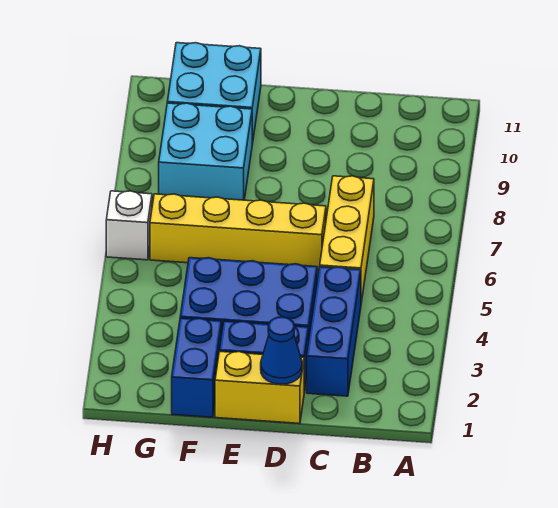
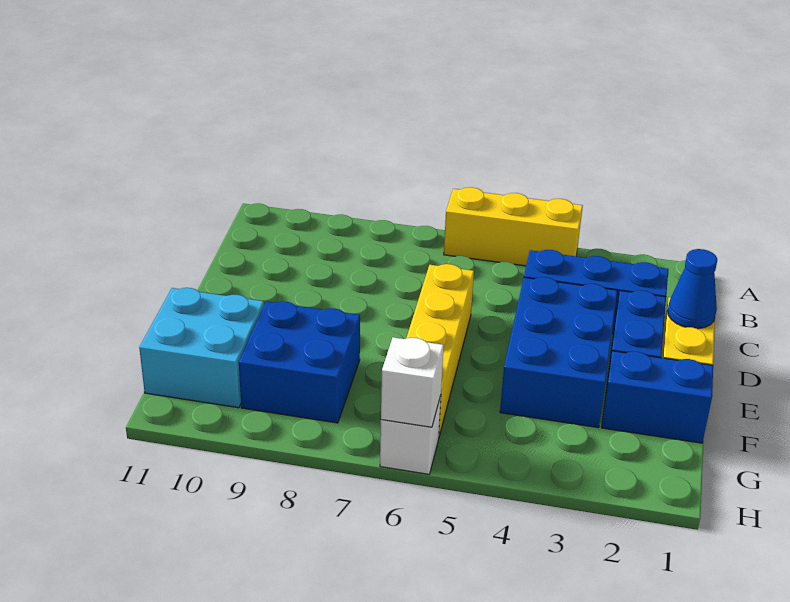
yellow 1x3 brick [320,176,374,303] -> yellow 1x3 brick moved to [444,187,583,266]
cyan 2x2 brick [159,103,252,200] -> blue 2x2 brick [239,301,360,423]
none -> white 1x1 brick [381,337,444,427]

